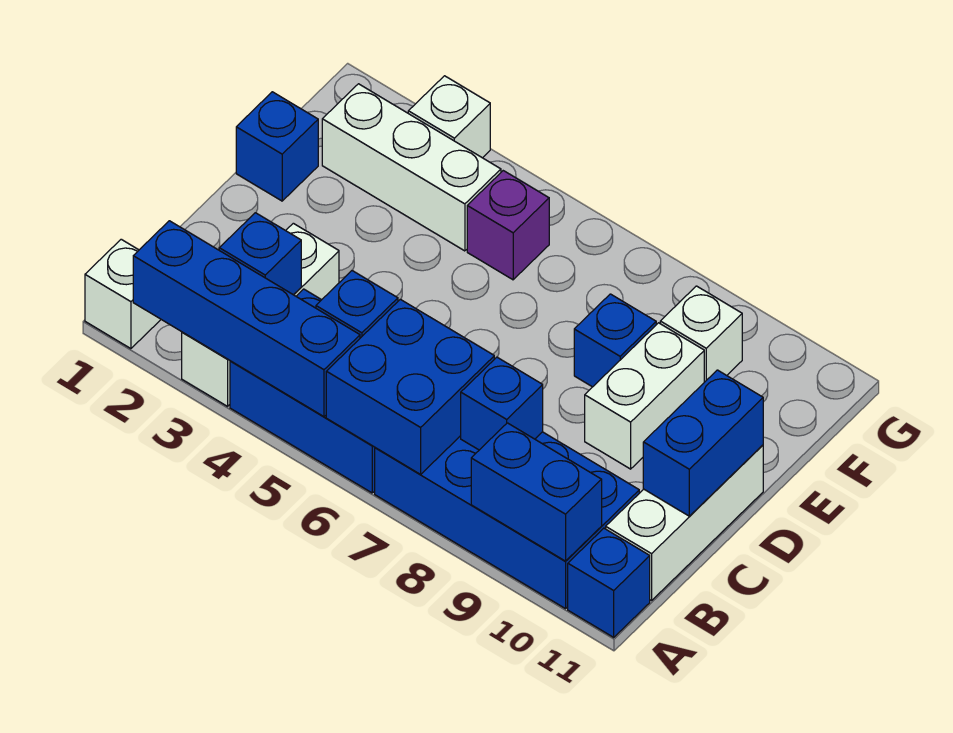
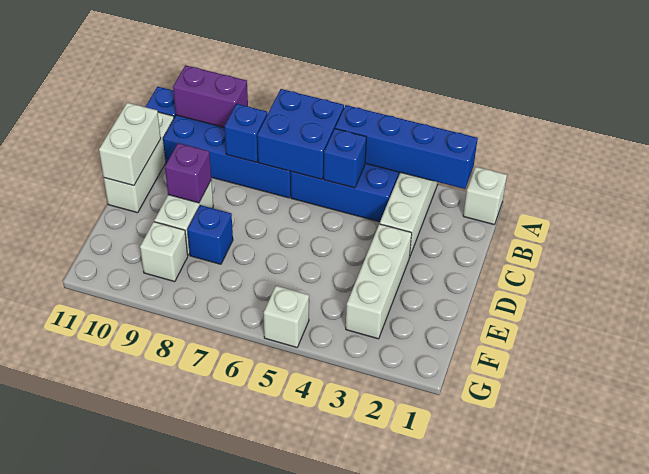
blue 1x2 brick [471,423,602,561] -> purple 1x2 brick [173,65,248,128]
blue 1x1 brick [219,213,301,295] -> none
blue 1x2 brick [643,370,763,516] -> white 1x2 brick [99,103,161,186]
blue 1x1 brick [236,92,318,201] -> none
white 1x3 brick [322,84,501,251] -> white 1x3 brick turned to [346,224,412,339]
purple 1x1 brick [467,171,549,280] -> purple 1x1 brick moved to [165,143,211,203]
white 1x1 brick [408,76,490,158] -> white 1x1 brick moved to [264,286,309,347]

